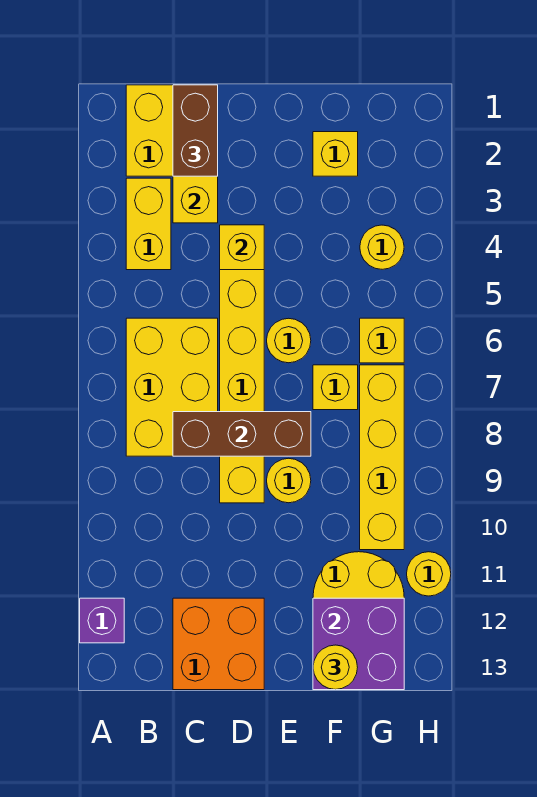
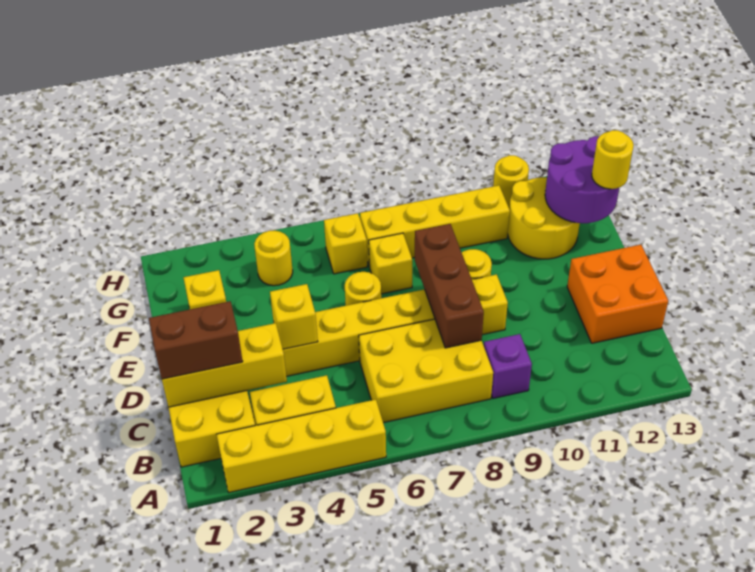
none -> yellow 1x4 brick [216,399,386,492]
purple 1x1 brick [80,598,124,643] -> purple 1x1 brick moved to [484,334,532,398]
purple 2x2 brick [313,598,404,690] -> purple 2x2 round brick [545,136,619,223]

